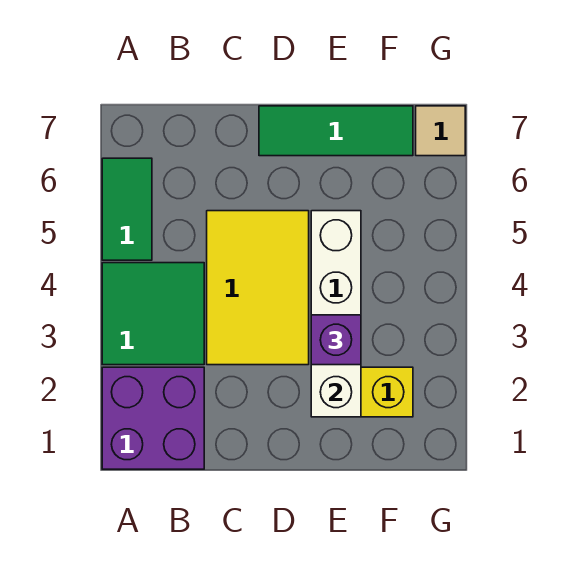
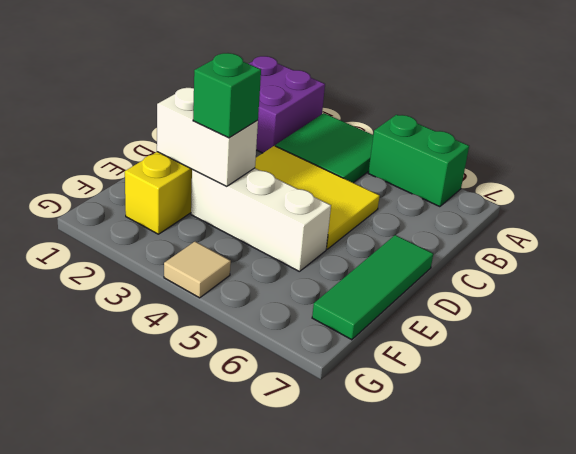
green 1x2 tile [102,158,152,260] -> green 1x2 brick [368,115,469,207]
purple 1x1 brick [311,315,361,365] -> green 1x1 brick [193,53,261,138]
tan 1x1 tile [416,106,465,156] -> tan 1x1 tile moved to [164,242,231,298]

